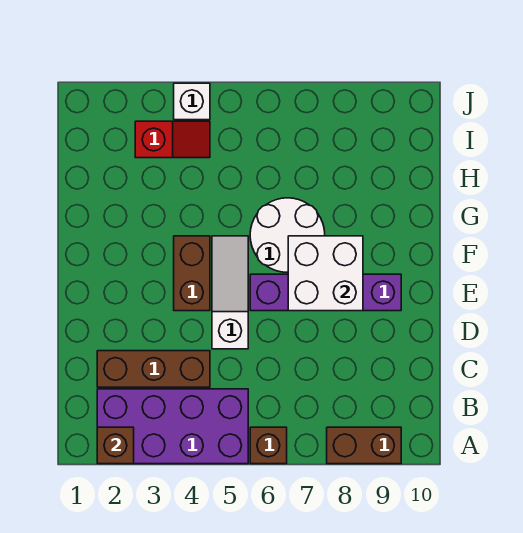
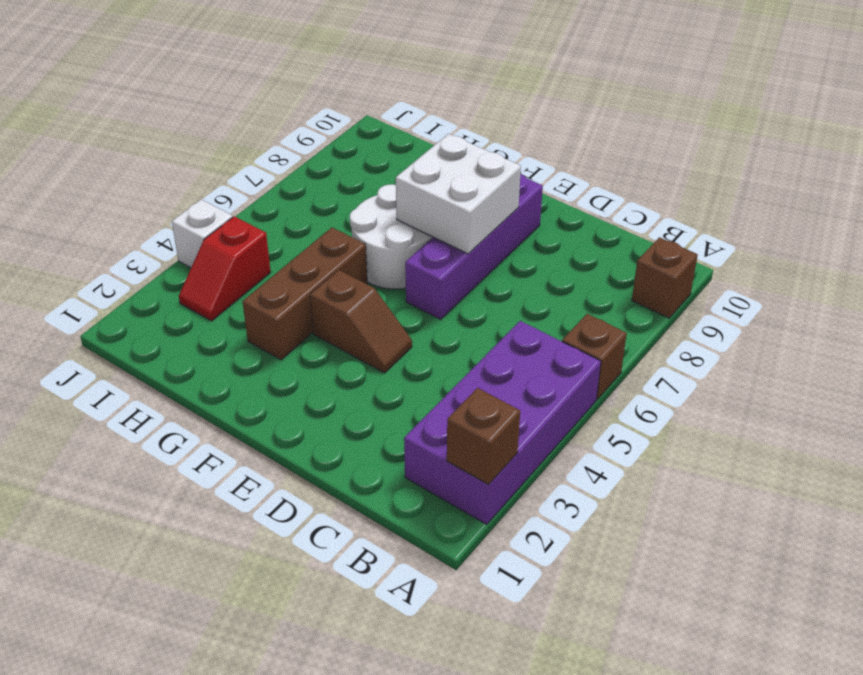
brown 1x2 brick [327,427,401,464] -> brown 1x1 brick [632,237,698,318]
brown 1x3 brick [97,351,210,387] -> brown 1x3 brick moved to [242,228,367,360]
white 1x3 slope [212,236,248,349] -> none
brown 1x2 brick [174,236,210,311] -> brown 1x2 slope [310,270,412,373]
red 1x2 slope [135,121,210,158] -> red 1x2 slope turned to [179,216,271,321]

